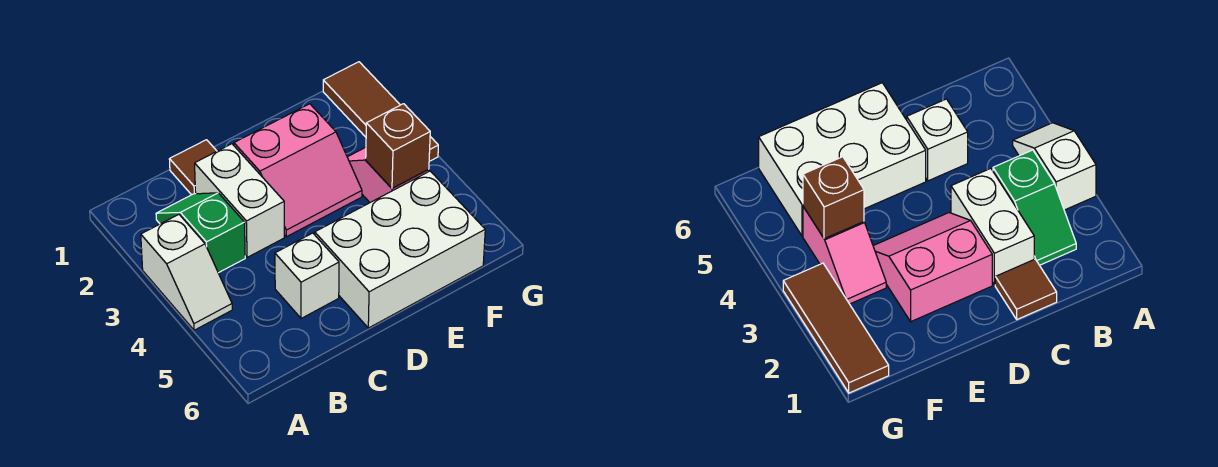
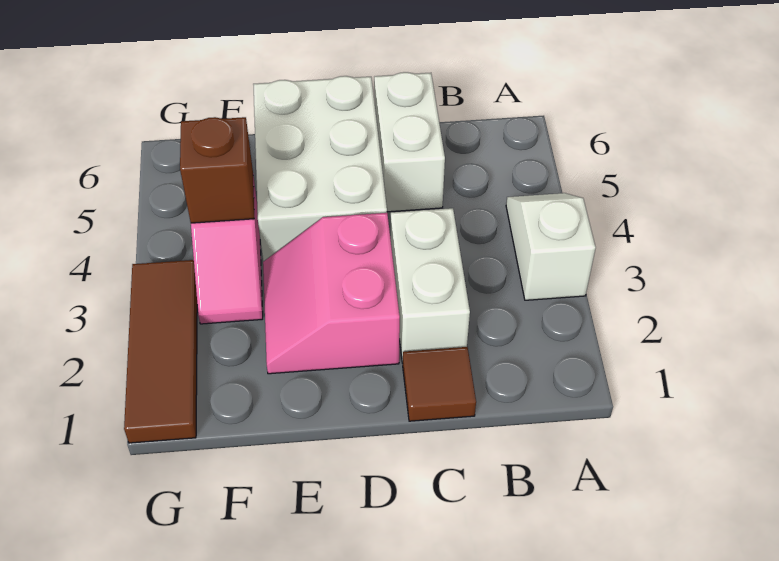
green 1x2 slope [156,193,245,273] -> none
white 1x1 brick [275,233,339,318] -> white 1x2 brick [374,72,445,212]
pink 2x2 slope [234,104,362,237] -> pink 2x2 slope turned to [263,213,400,374]
white 2x3 brick [315,171,485,328] -> white 2x3 brick turned to [253,76,387,261]

